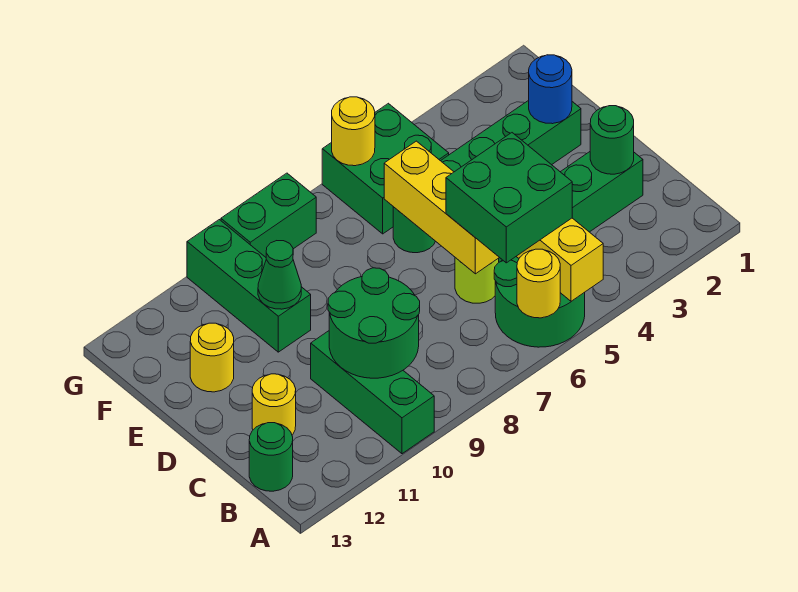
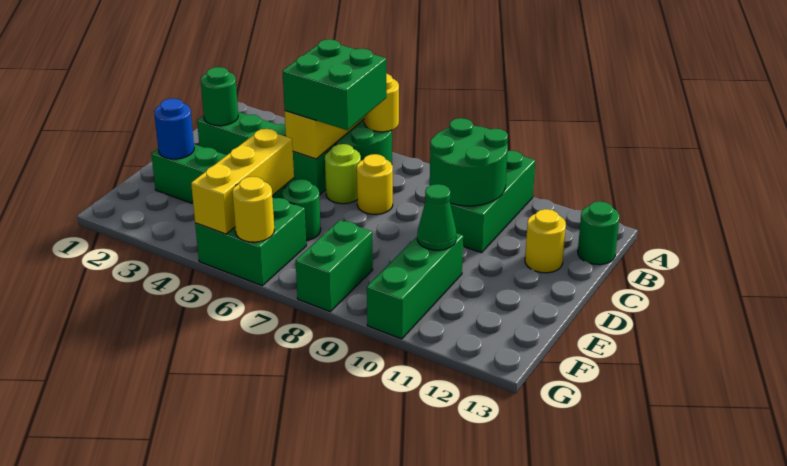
yellow 1x3 brick [384,141,499,274] -> yellow 1x3 brick moved to [191,129,294,234]
yellow 1x1 round brick [190,323,234,392] -> yellow 1x1 round brick moved to [357,154,393,215]
green 1x2 brick [221,173,316,257] -> green 1x2 brick turned to [296,220,373,312]

